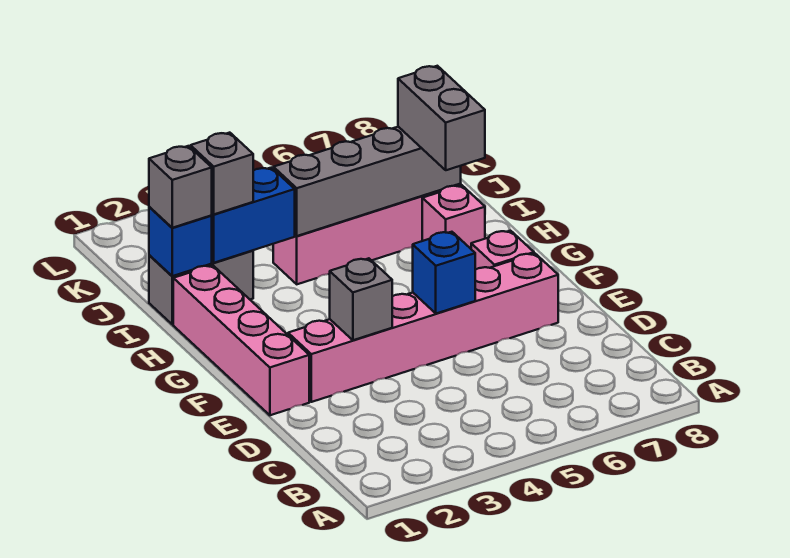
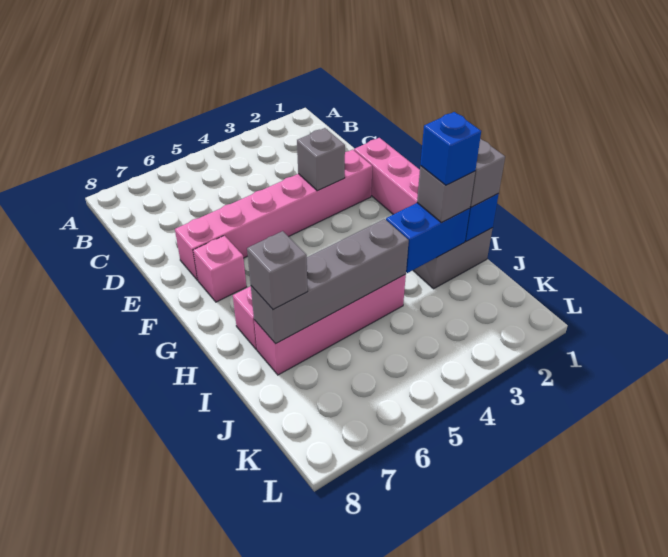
blue 1x1 brick [412,232,475,314] -> blue 1x1 brick moved to [420,112,481,185]
grey 1x2 brick [398,66,485,170] -> grey 1x1 brick [247,231,308,310]

